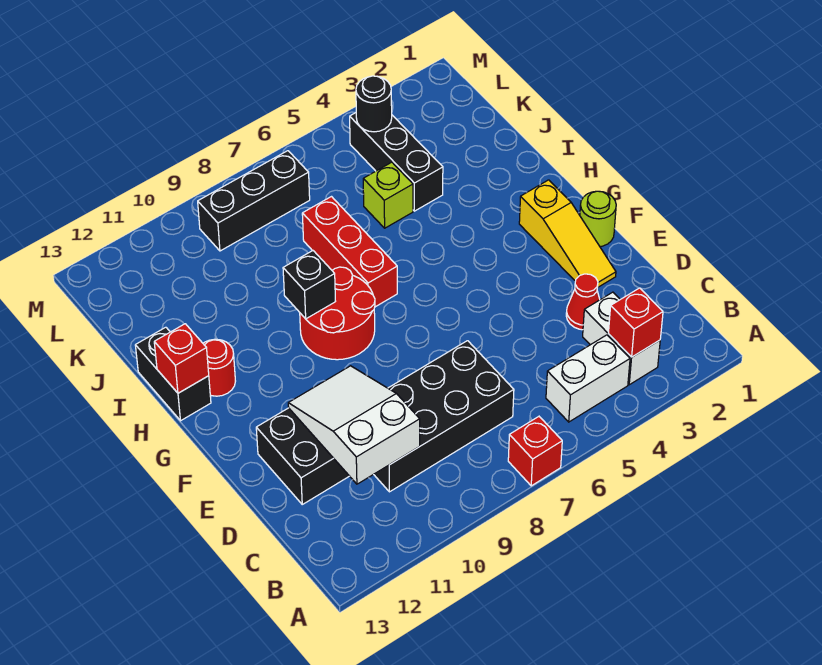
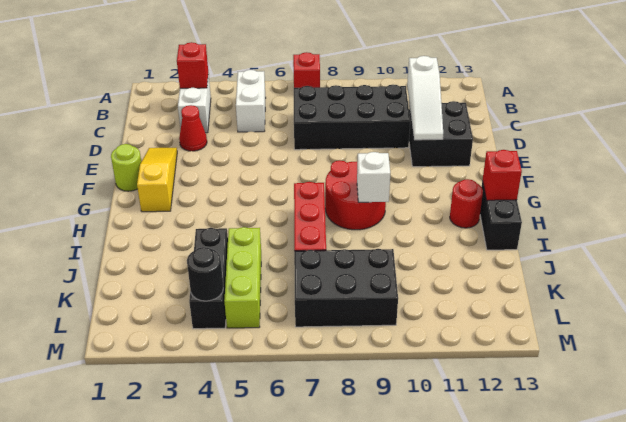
white 1x2 brick [546,335,630,422] -> white 1x2 brick turned to [236,70,266,132]
white 2x3 slope [288,366,420,484] -> white 1x3 slope [407,56,443,140]
black 1x1 brick [283,251,336,319] -> white 1x1 brick [357,152,390,202]
lime 1x1 brick [363,162,413,228] -> lime 1x3 brick [224,227,261,328]
black 1x3 brick [198,151,310,251] -> black 2x3 brick [294,249,398,327]

